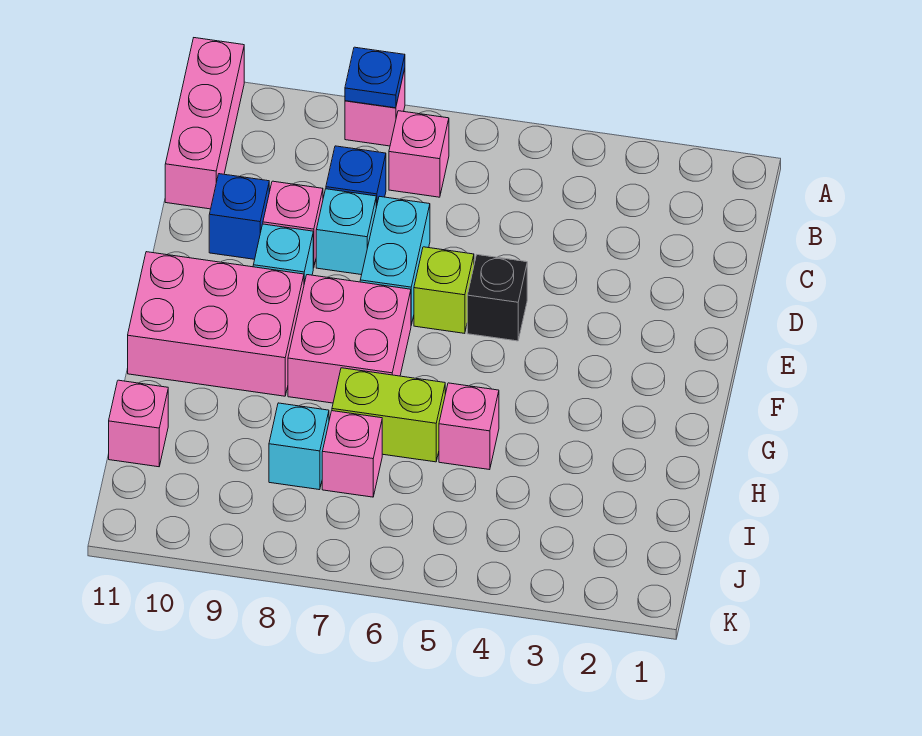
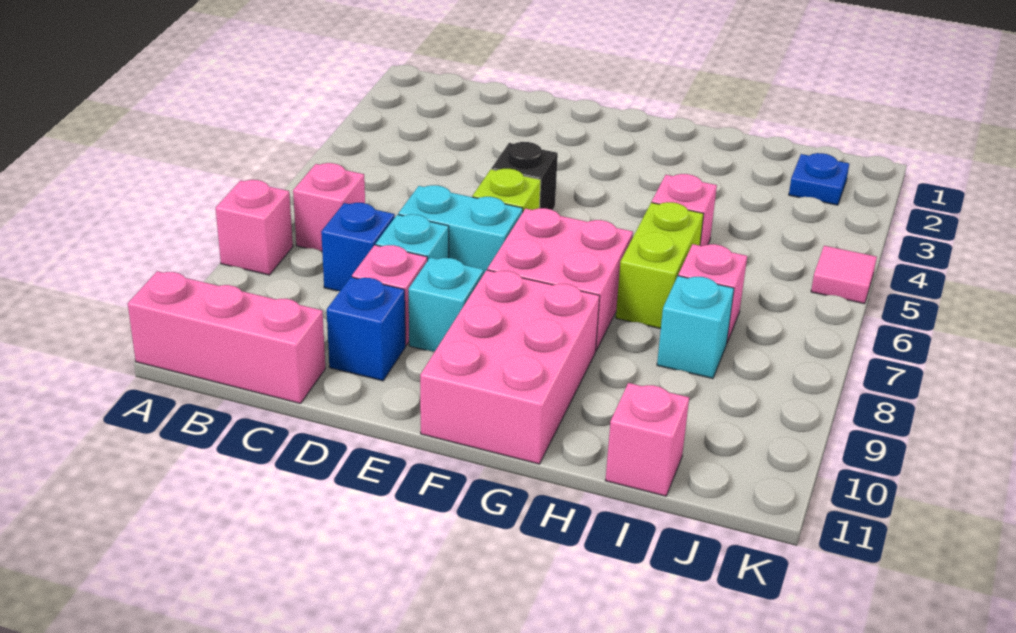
blue 1x1 plate [345,47,405,108] -> blue 1x1 plate moved to [789,153,849,205]
none -> pink 1x1 tile [811,246,877,304]

